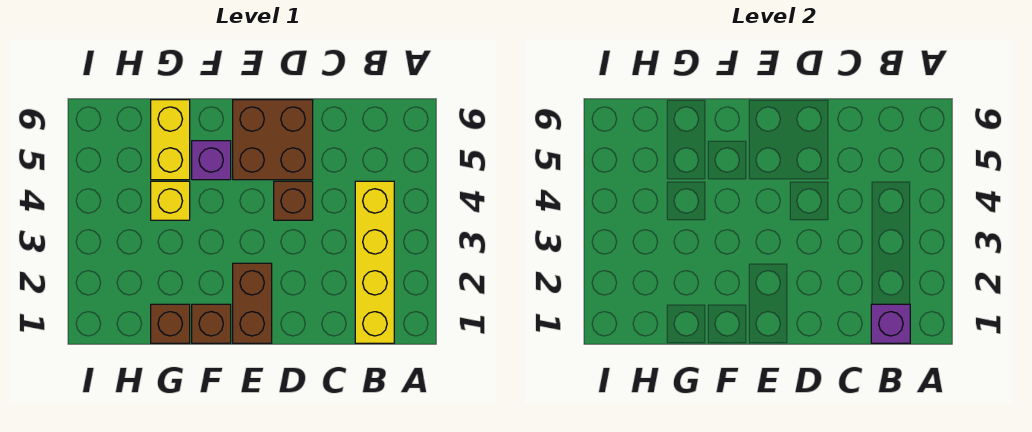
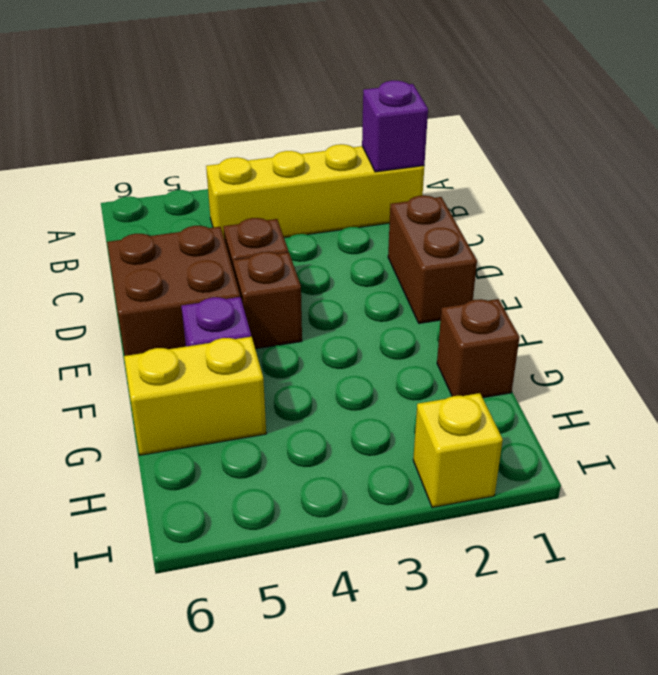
brown 1x2 brick [233,263,272,343] -> brown 1x2 brick turned to [388,195,477,323]
brown 1x1 brick [192,304,231,343] -> brown 1x1 brick moved to [233,252,302,349]
yellow 1x1 brick [151,181,190,220] -> yellow 1x1 brick moved to [413,393,503,508]

